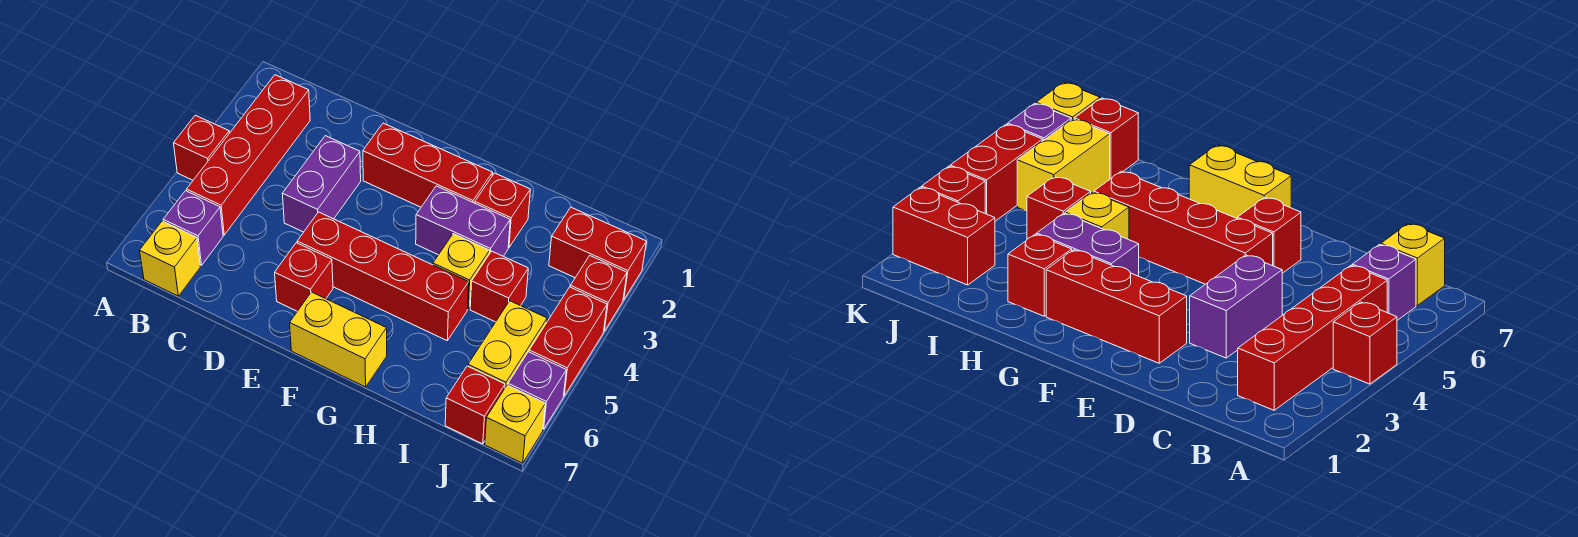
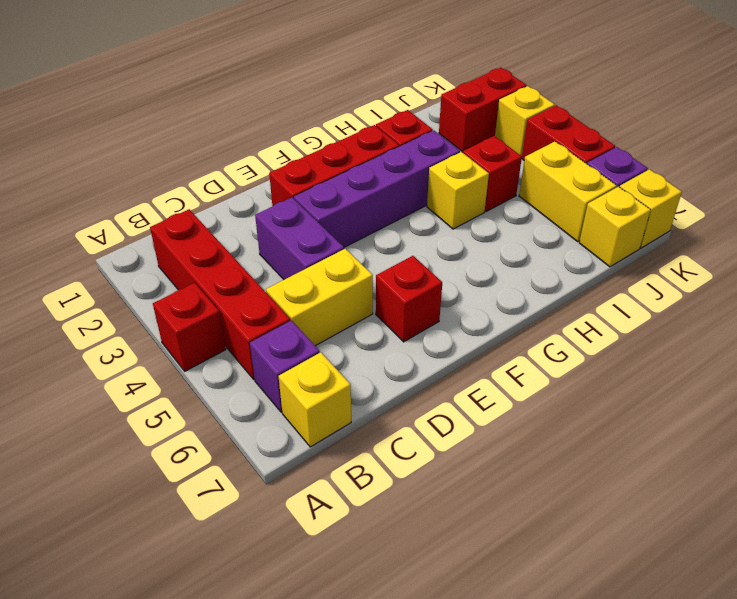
red 1x4 brick [297,212,469,340] -> none
yellow 1x2 brick [290,292,387,387] -> yellow 1x2 brick moved to [266,249,373,346]
purple 1x2 brick [416,186,510,256] -> purple 1x4 brick [294,131,460,247]
red 1x1 brick [445,366,505,444] -> yellow 1x1 brick [579,187,651,267]
red 1x1 brick [570,256,627,331] -> yellow 1x1 brick [495,86,555,156]

